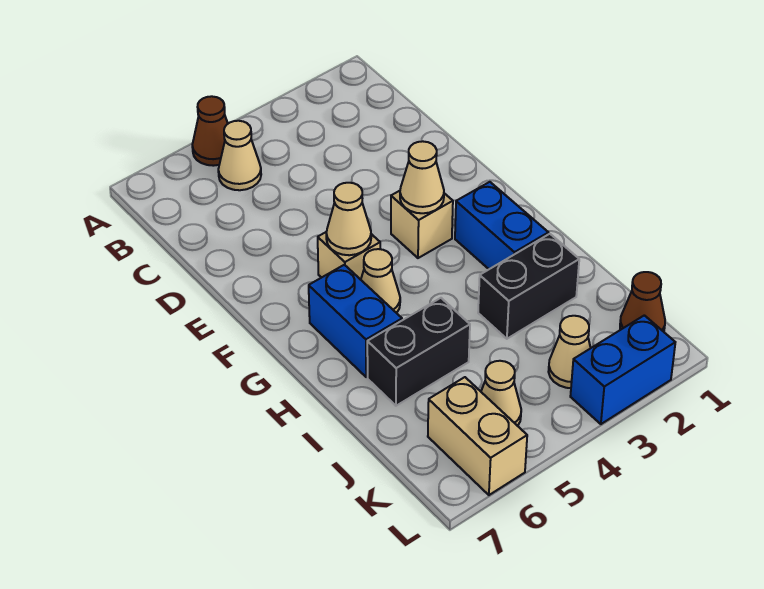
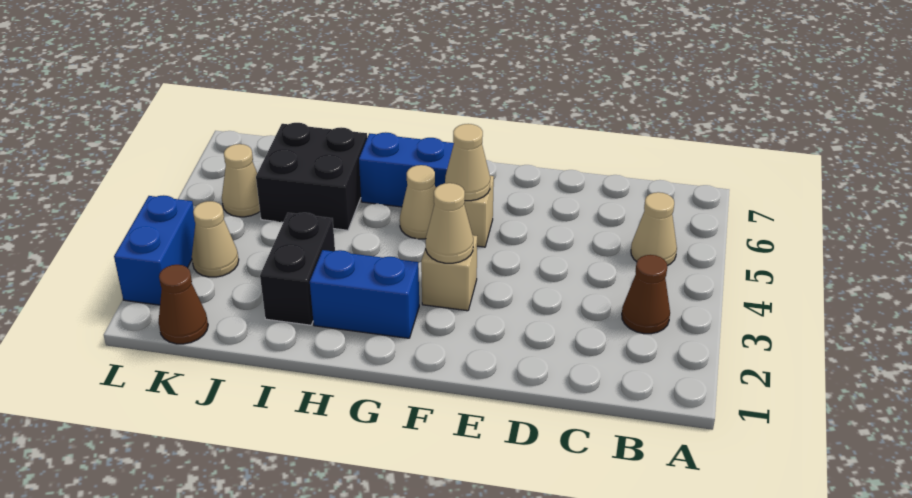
brown 1x1 cone [192,96,228,166] -> brown 1x1 cone moved to [622,255,670,334]
black 1x2 brick [367,298,470,406] -> black 2x2 brick [256,123,367,230]
tan 1x2 brick [428,377,527,495] -> none

